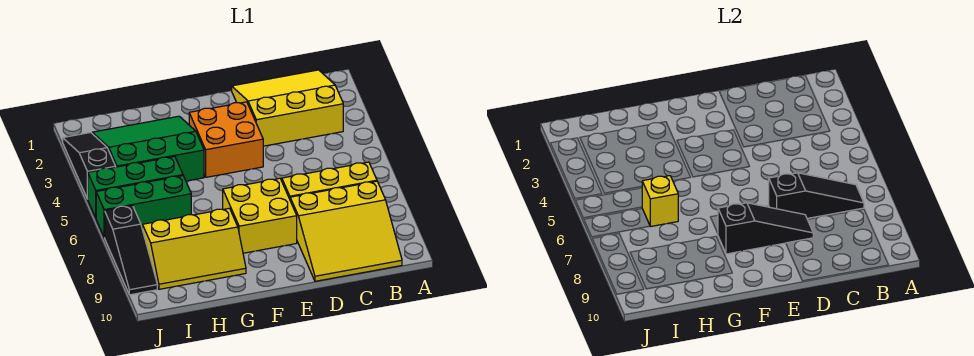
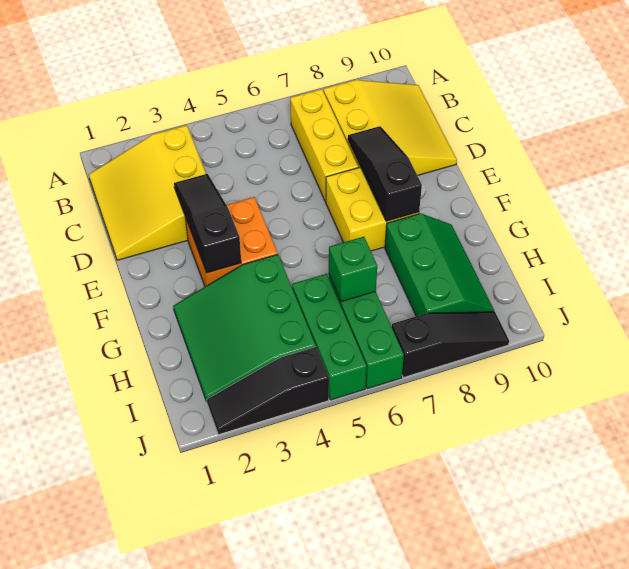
black 1x3 slope [769,173,864,218] -> black 1x3 slope moved to [174,174,241,273]
yellow 2x3 slope [142,208,246,289] -> green 2x3 slope [385,213,494,316]
yellow 1x1 brick [642,176,678,227] -> green 1x1 brick [329,237,377,302]

